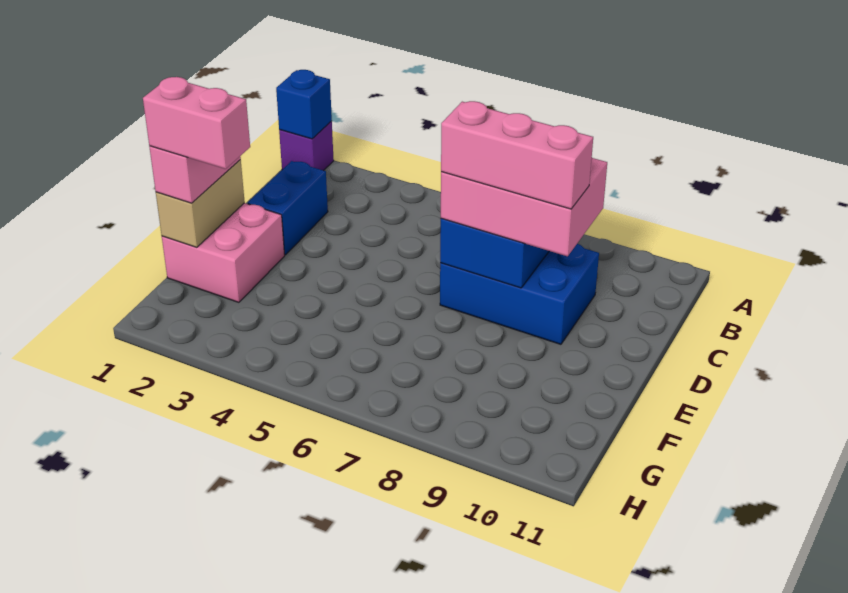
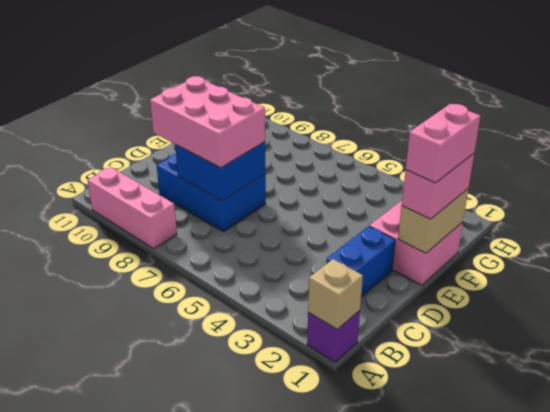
blue 1x1 brick [276,70,332,139] -> tan 1x1 brick [308,259,363,329]
pink 1x3 brick [441,101,593,209] -> pink 1x3 brick moved to [87,167,177,249]
pink 1x2 brick [143,77,250,169] -> pink 1x2 brick turned to [406,104,480,183]

